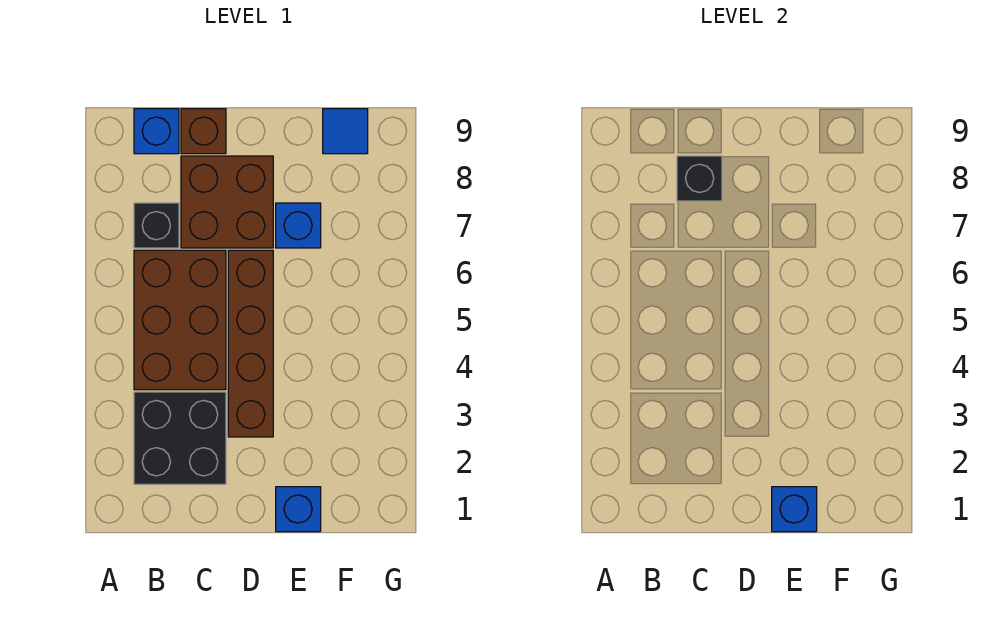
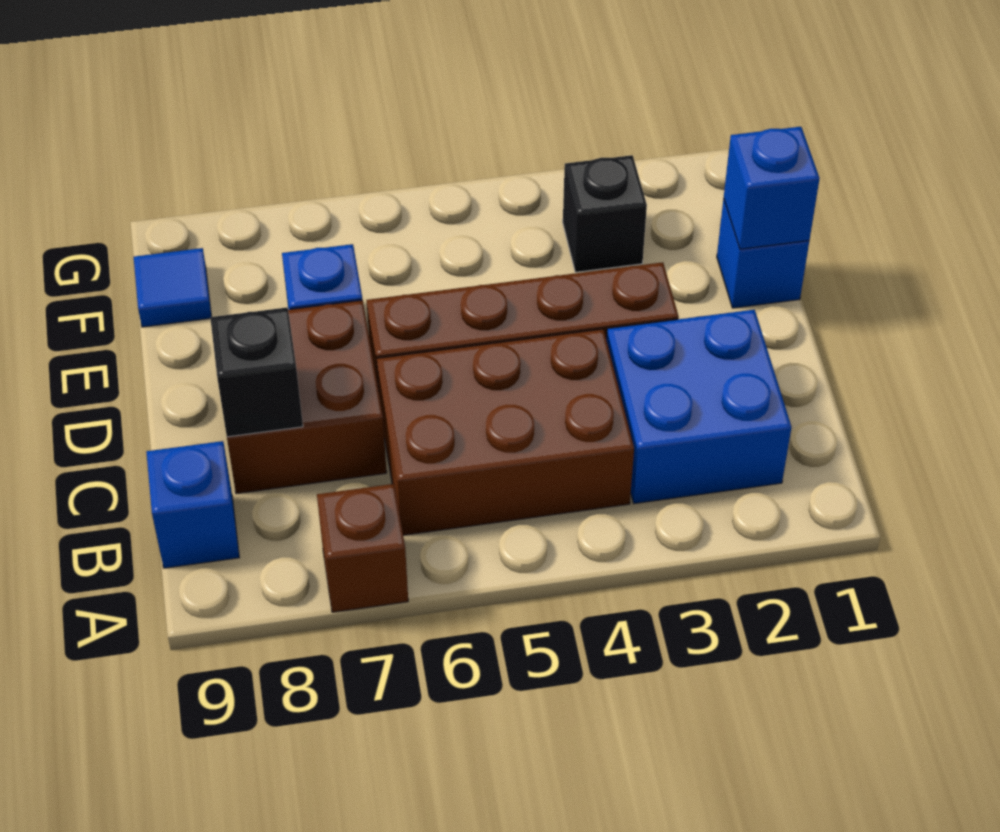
black 2x2 brick [134,392,226,484] -> blue 2x2 brick [607,310,791,504]
black 1x1 brick [134,203,179,248] -> black 1x1 brick moved to [563,155,647,272]
brown 1x1 brick [181,109,226,154] -> brown 1x1 brick moved to [317,484,408,612]

